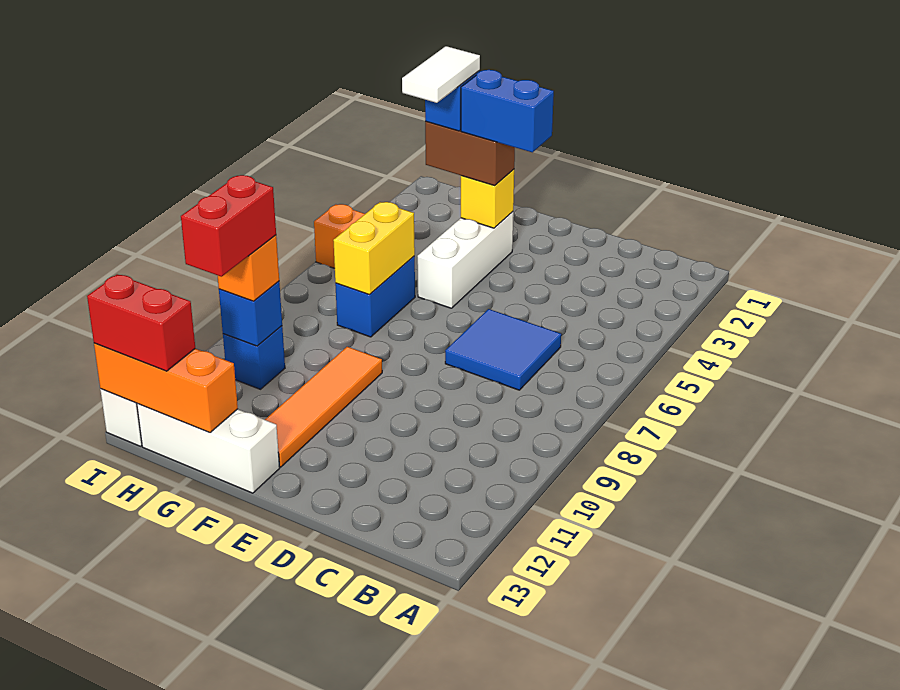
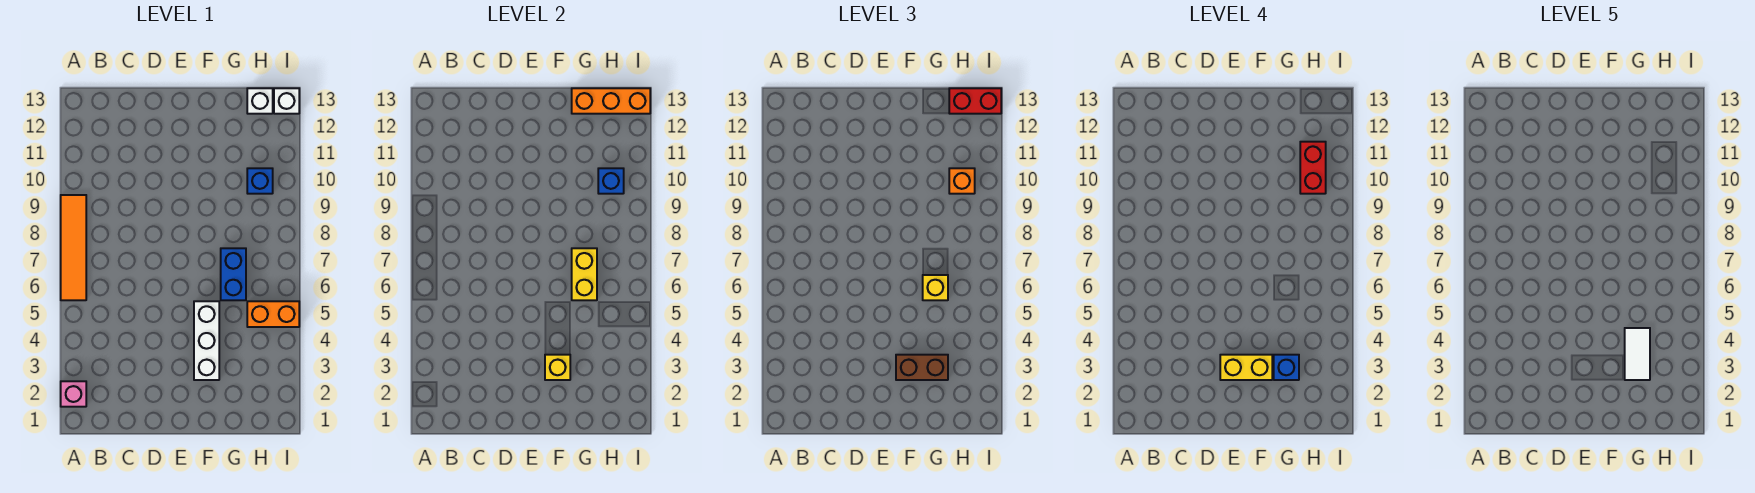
none -> pink 1x1 brick [61,381,86,407]
blue 2x2 tile [445,309,561,390] -> none
blue 1x2 brick [461,70,554,152] -> yellow 1x2 brick [1220,355,1272,380]
orange 1x4 tile [265,347,382,467] -> orange 1x4 tile moved to [61,195,86,300]
white 1x3 brick [137,403,280,493] -> white 1x1 brick [247,88,273,114]
none -> yellow 1x1 brick [923,275,948,300]

